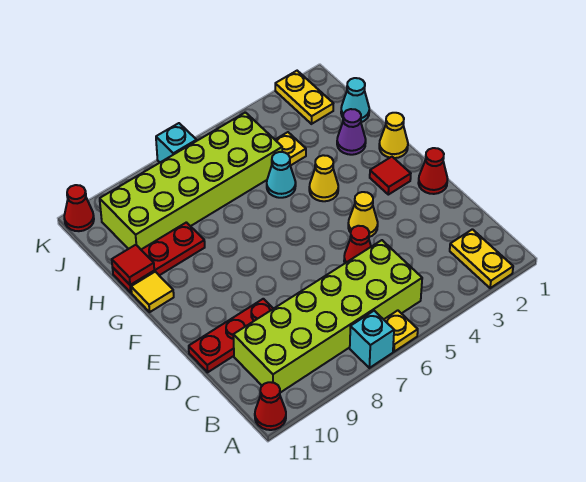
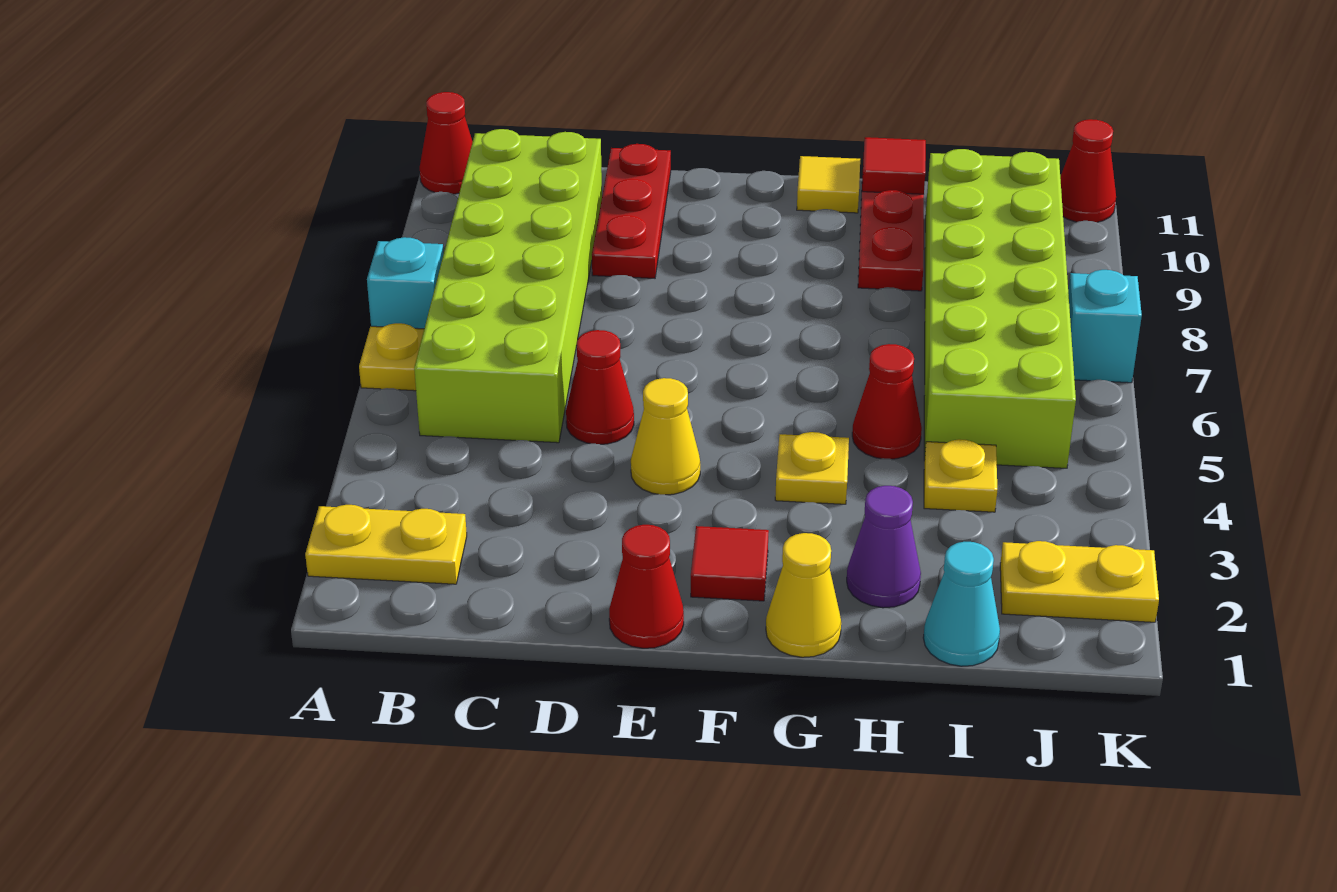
yellow 1x1 cone [309,155,338,201] -> yellow 1x1 plate [775,432,849,504]
cyan 1x1 cone [267,152,296,198] -> red 1x1 cone [852,344,922,459]

